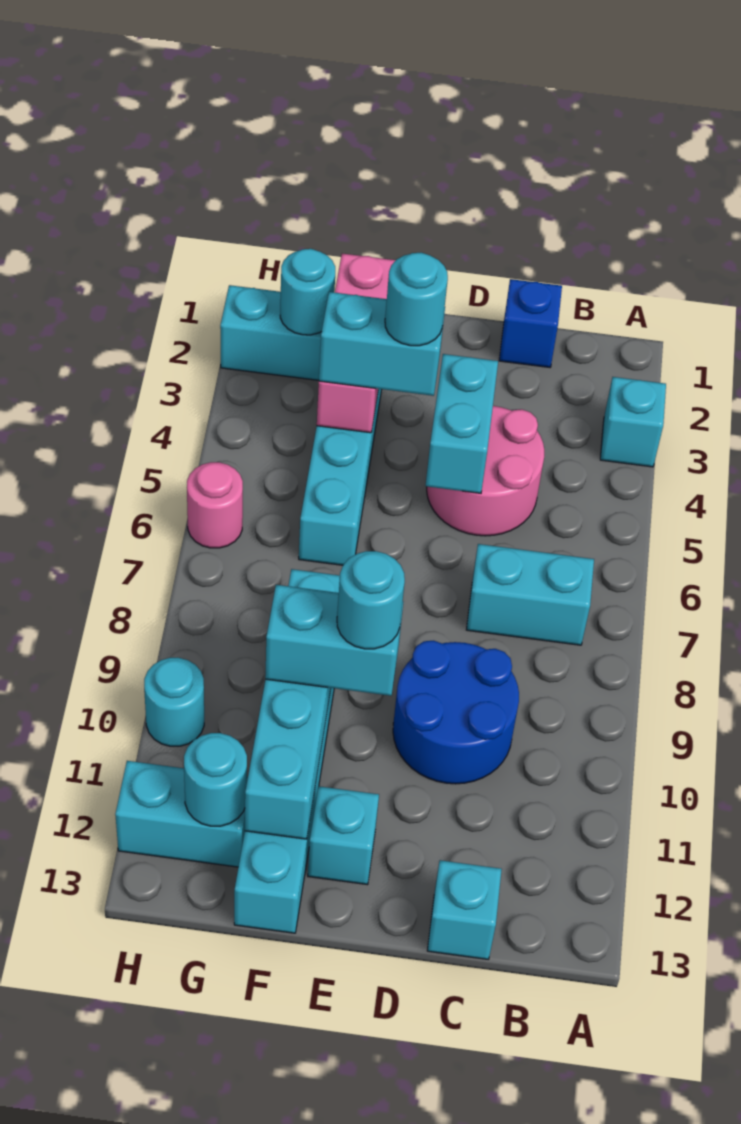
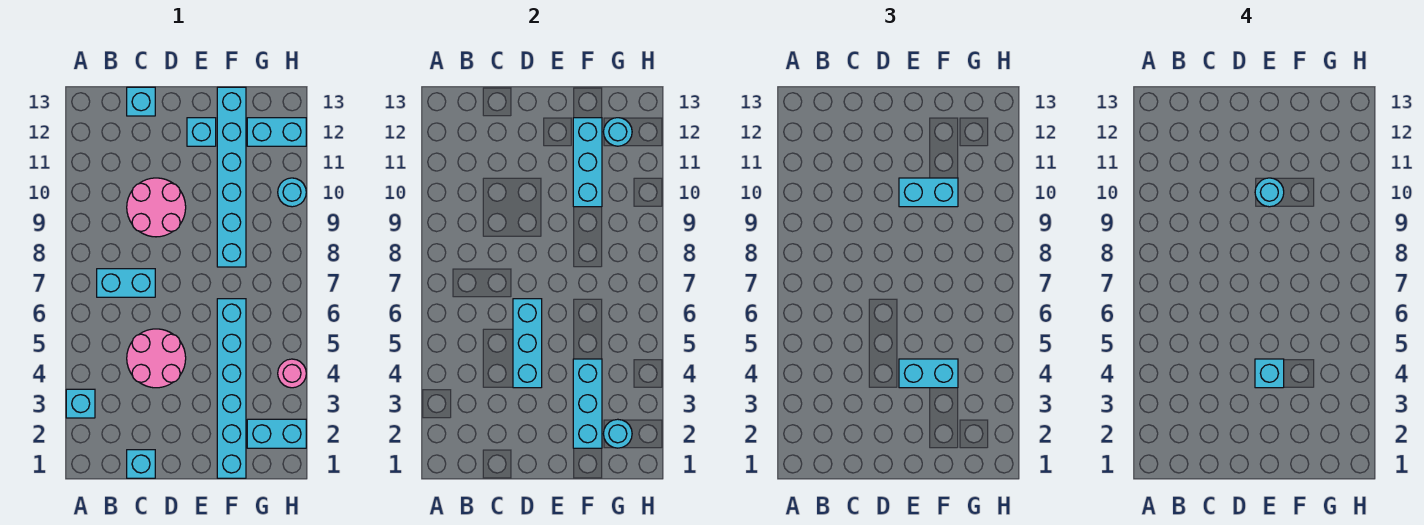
blue 1x1 brick [499,279,562,367] -> cyan 1x1 brick [127,450,155,478]
blue 2x2 round brick [393,641,519,784] -> pink 2x2 round brick [127,178,186,237]
cyan 1x2 brick [426,354,498,493] -> cyan 1x3 brick [513,299,542,388]
cyan 1x1 round brick [385,253,448,346] -> cyan 1x1 brick [1255,359,1284,388]
pink 1x3 brick [317,254,396,433] -> cyan 1x3 brick [573,359,602,448]
pink 1x1 round brick [187,462,243,548] -> pink 1x1 round brick moved to [278,359,306,388]

